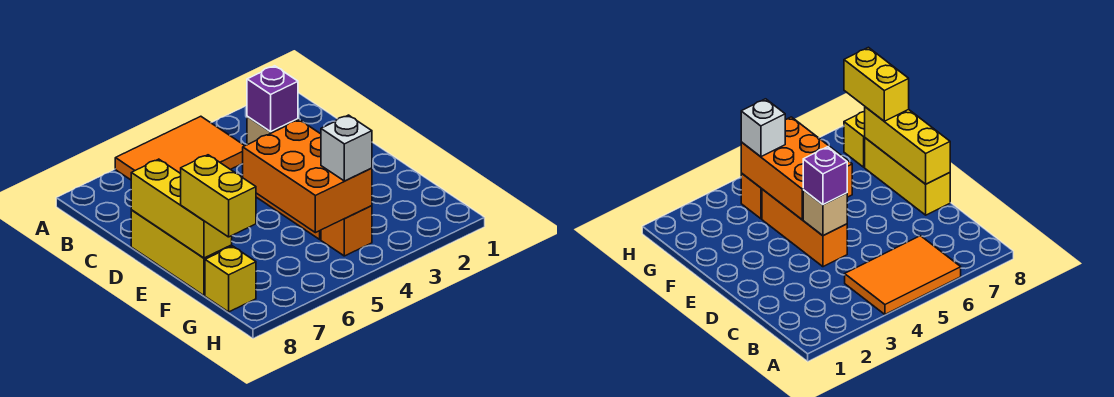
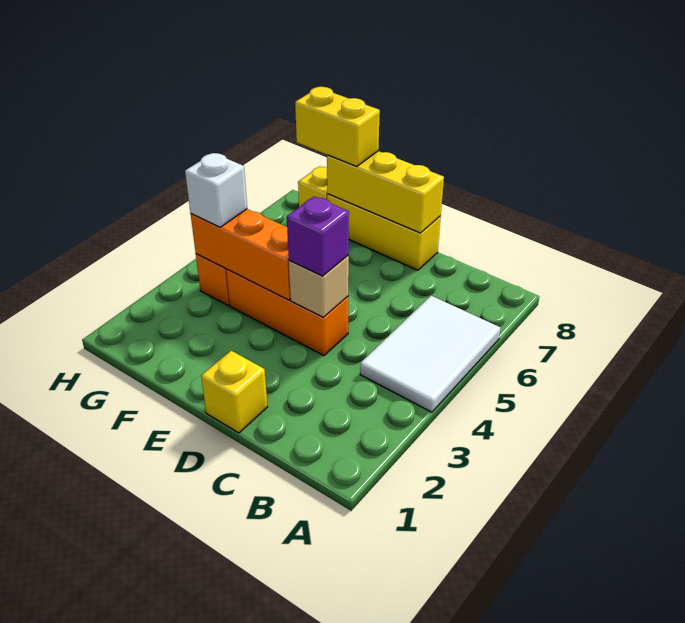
orange 2x3 tile [115,116,245,180] -> white 2x3 tile [360,296,501,412]
none -> yellow 1x1 brick [201,351,267,433]
orange 2x3 brick [243,120,372,233] -> orange 1x3 brick [191,209,291,300]

